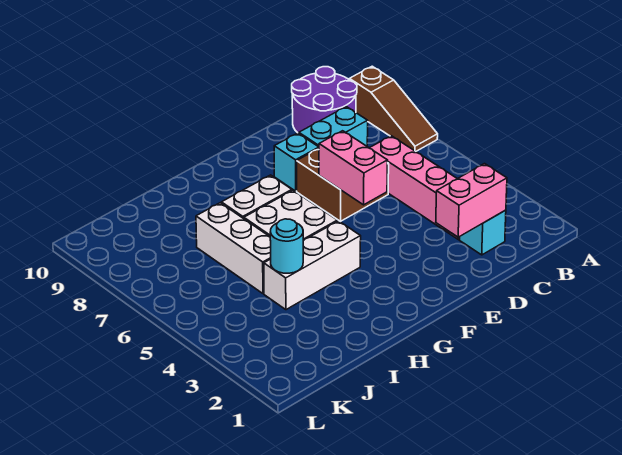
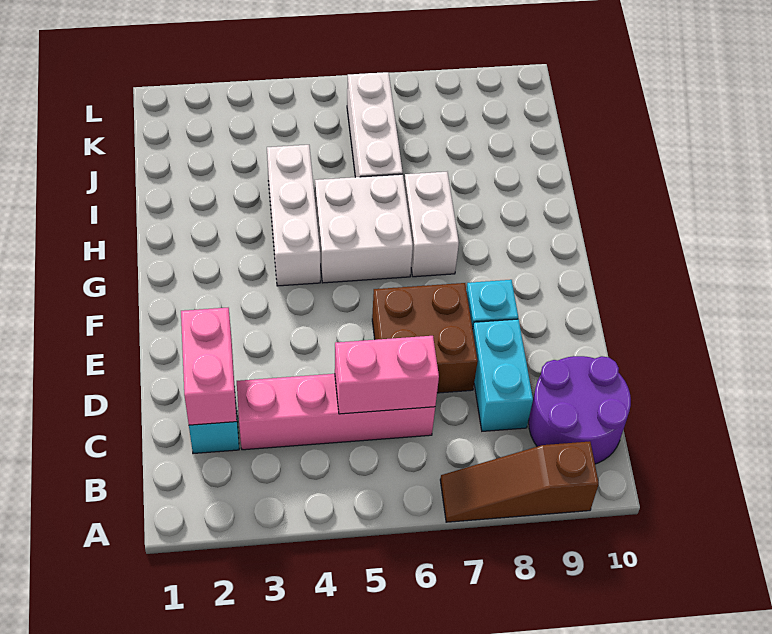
pink 1x2 brick [319,131,388,205] -> pink 1x2 brick moved to [335,336,439,414]
cyan 1x1 round brick [270,219,303,273] -> none
white 1x3 brick [196,203,271,294] -> white 1x3 brick turned to [347,72,403,177]

